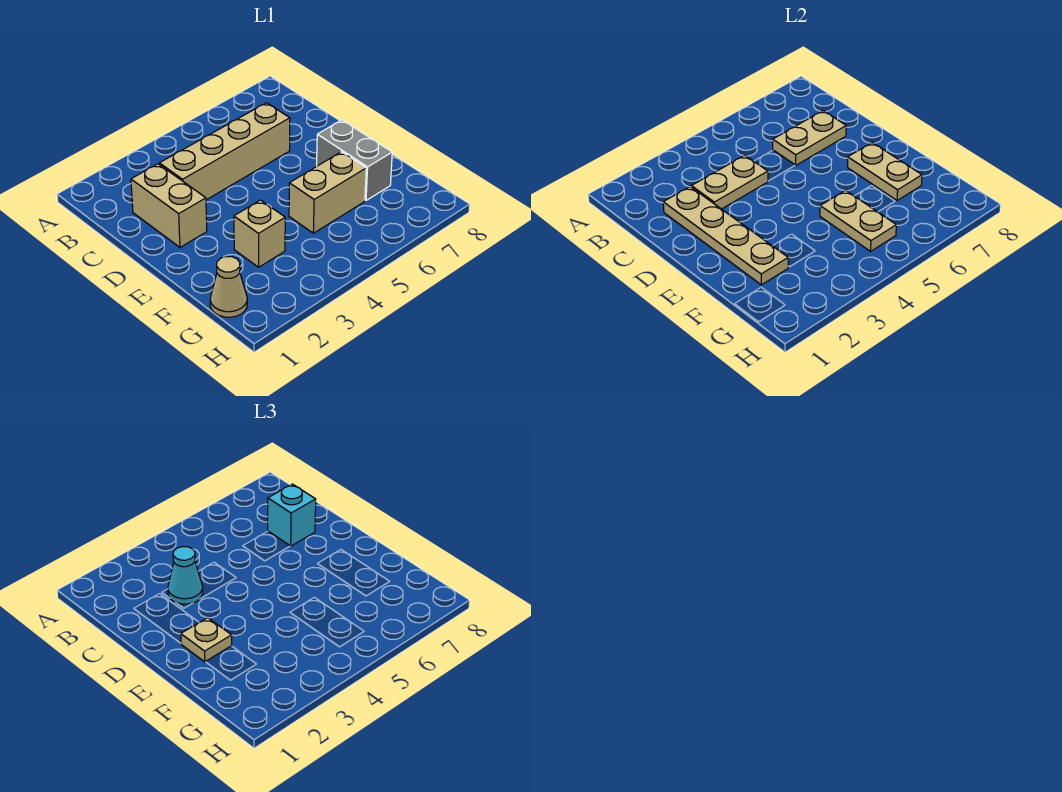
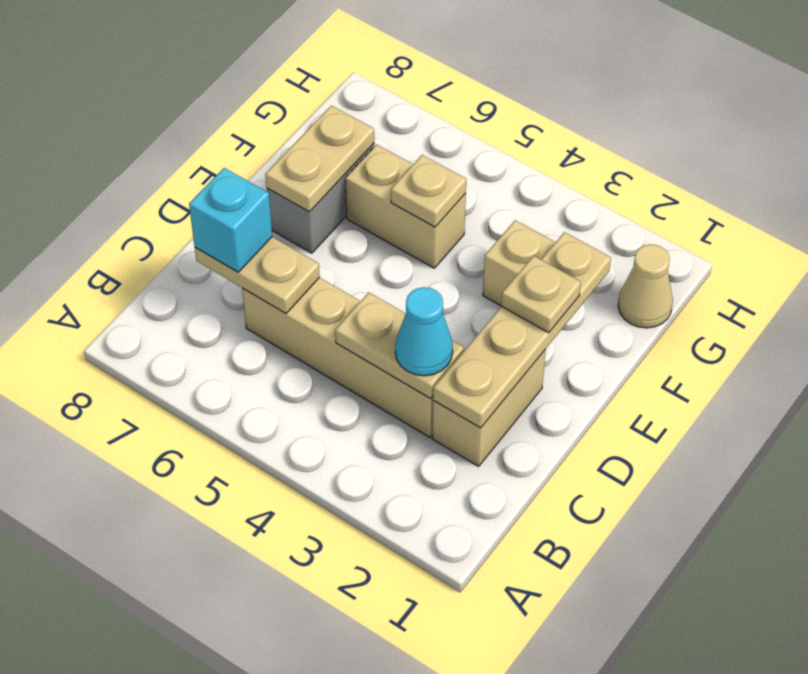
tan 1x2 plate [820,190,896,251] -> tan 1x1 plate [391,155,466,227]

